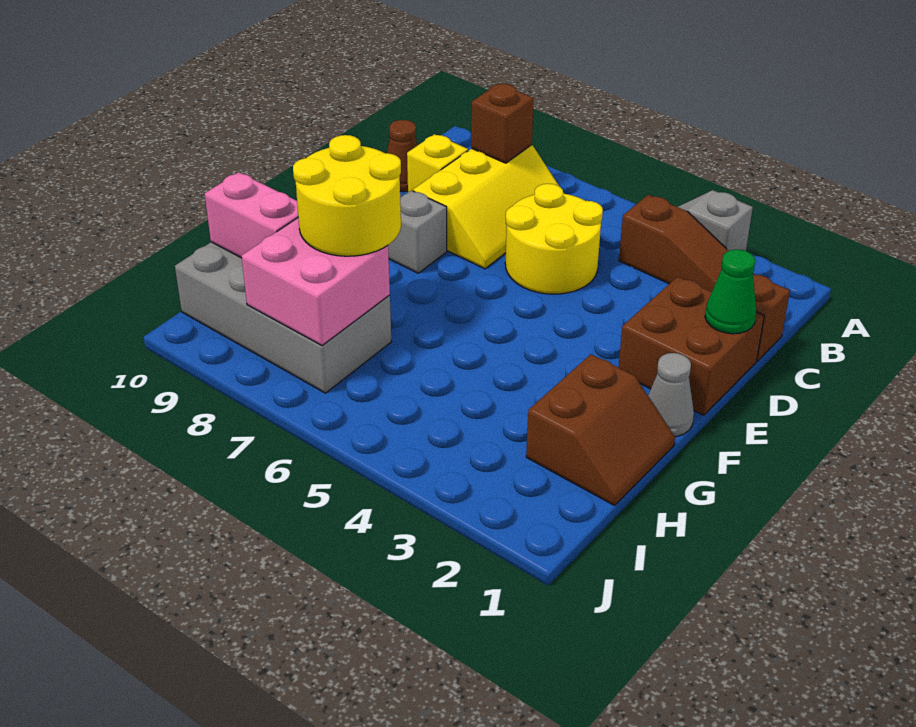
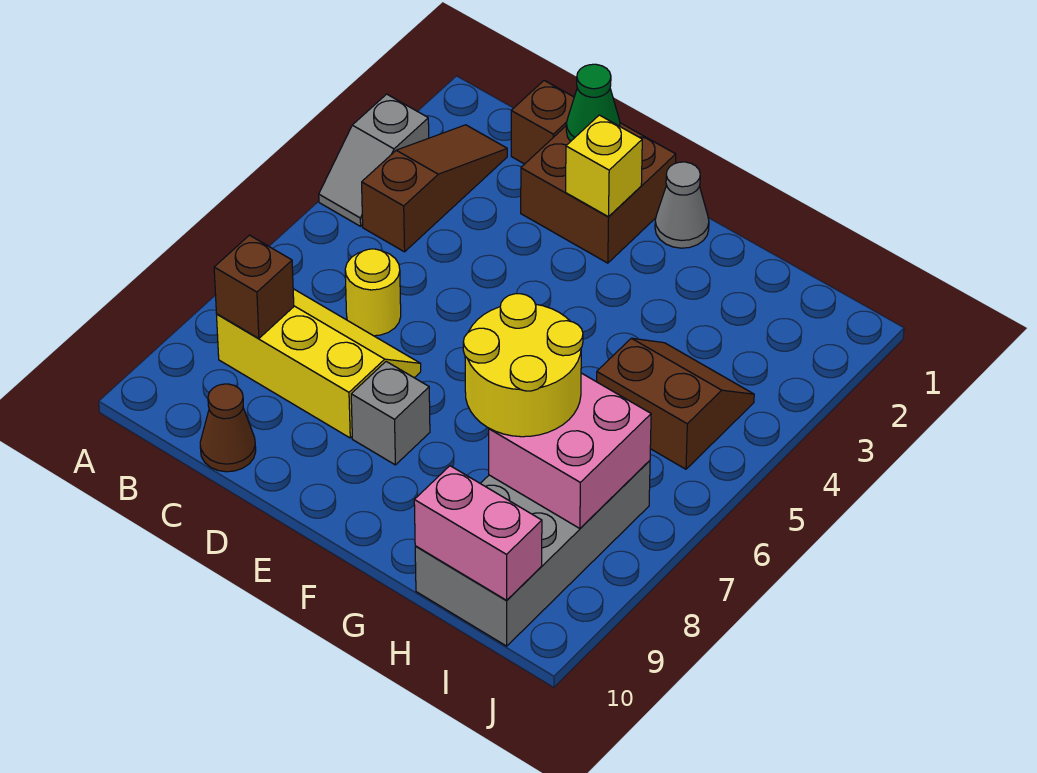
yellow 2x2 round brick [505,184,603,294] -> yellow 1x1 round brick [345,249,401,336]
yellow 1x1 brick [407,134,468,192] -> yellow 1x1 brick moved to [566,115,642,217]
brown 2x2 slope [526,354,675,506] -> brown 2x2 slope moved to [597,338,754,469]
pink 1x2 brick [205,172,298,258] -> pink 1x2 brick turned to [414,466,542,600]

